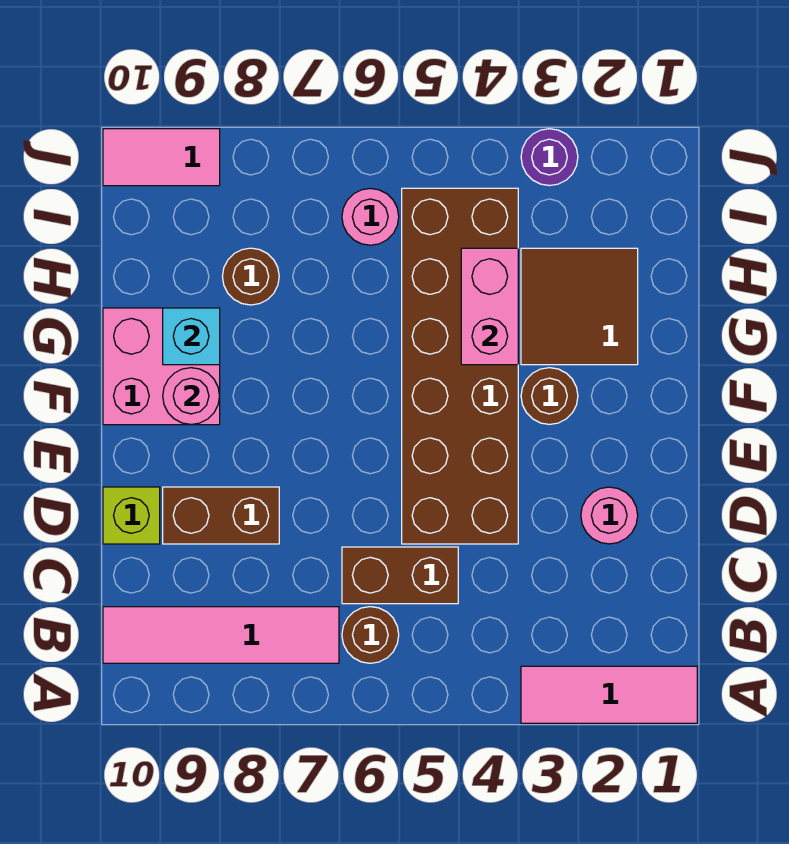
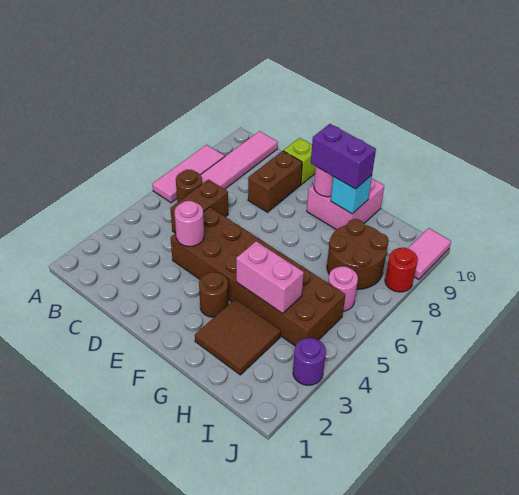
pink 1x3 tile [521,666,697,723] -> pink 1x3 tile moved to [152,145,225,203]
pink 1x1 round brick [581,487,638,544] -> pink 1x1 round brick moved to [175,201,204,246]
none -> purple 1x2 brick [311,124,376,189]
brown 1x1 round brick [222,248,279,305] -> brown 2x2 round brick [327,219,389,289]
none -> red 1x1 round brick [385,248,418,292]

